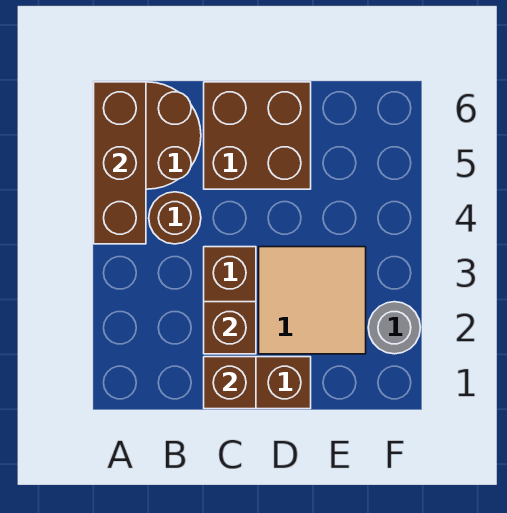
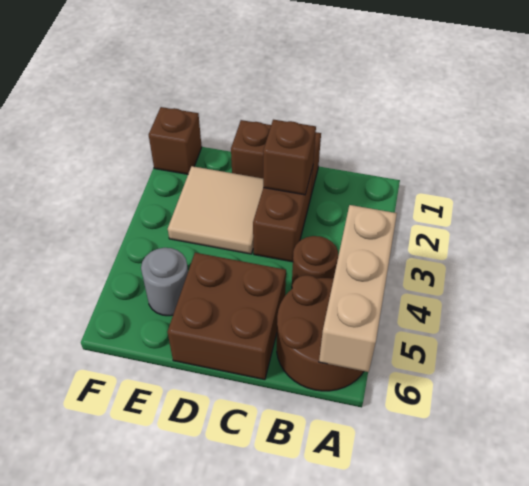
brown 1x3 brick [94,82,146,244] -> tan 1x3 brick [319,205,397,372]
brown 1x1 brick [204,357,256,409] -> brown 1x1 brick moved to [149,107,202,174]
grey 1x1 round brick [368,302,421,354] -> grey 1x1 round brick moved to [141,248,188,316]

